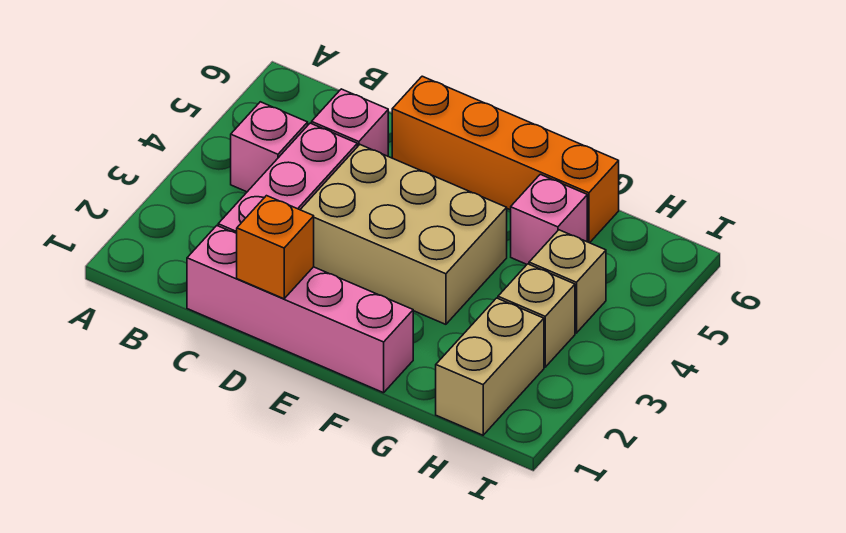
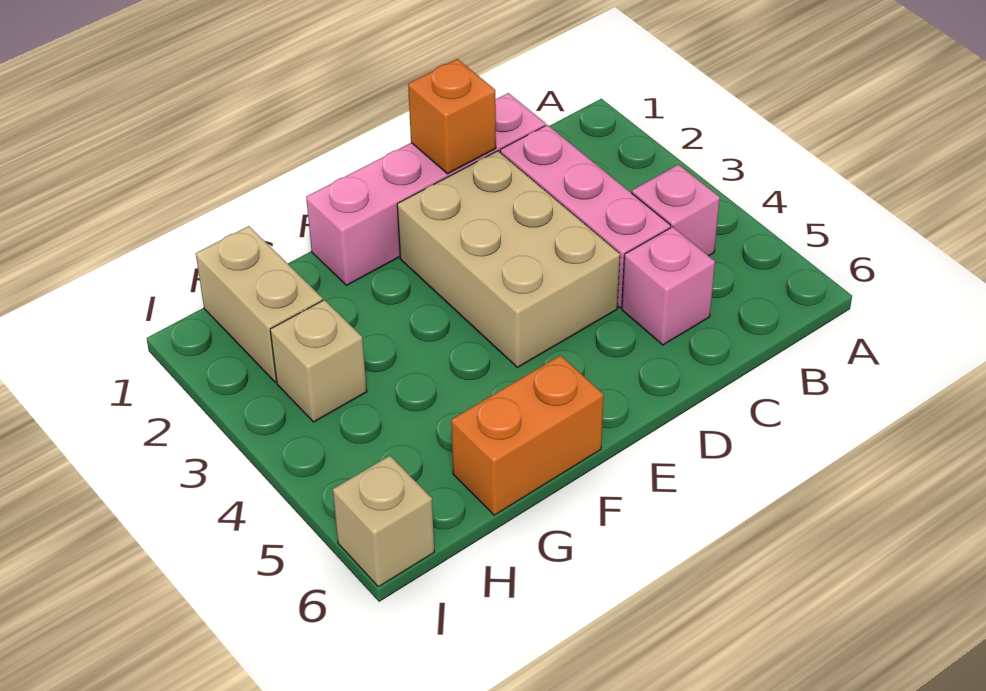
tan 2x3 brick [300,145,507,324] -> tan 2x3 brick turned to [397,151,620,367]
orange 1x4 brick [392,76,619,243] -> orange 1x2 brick [451,355,604,515]
pink 1x1 brick [511,174,587,264] -> none
tan 1x1 brick [529,230,606,333] -> tan 1x1 brick moved to [333,456,434,587]

